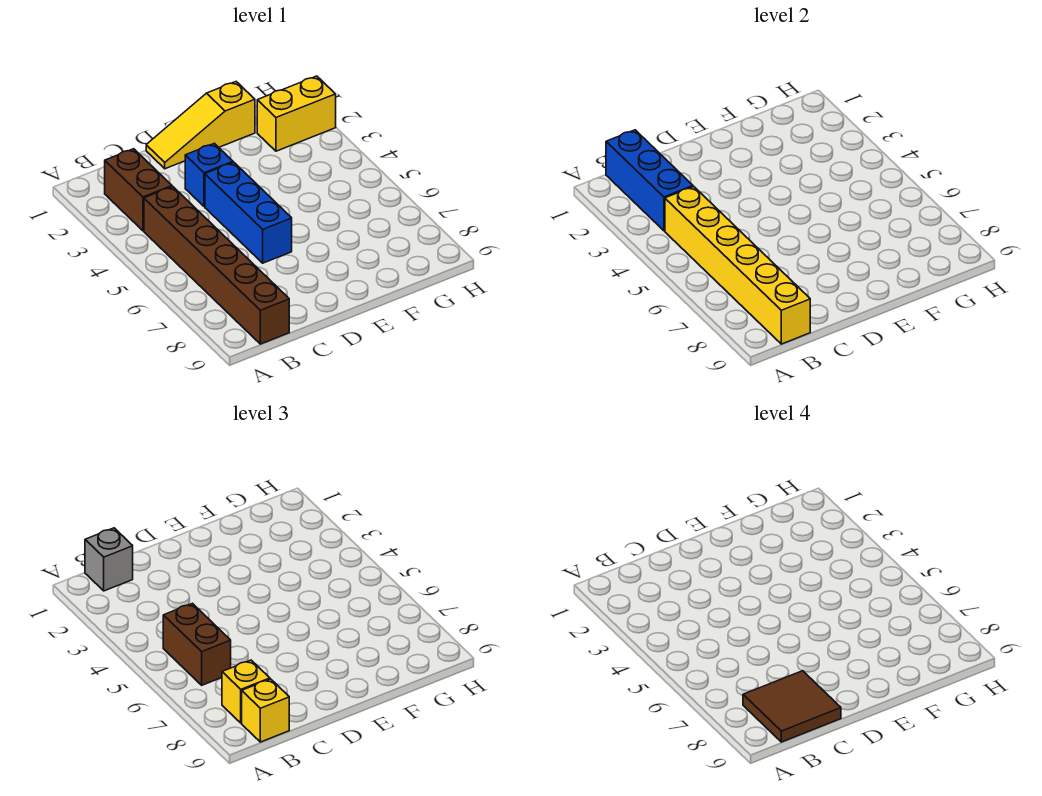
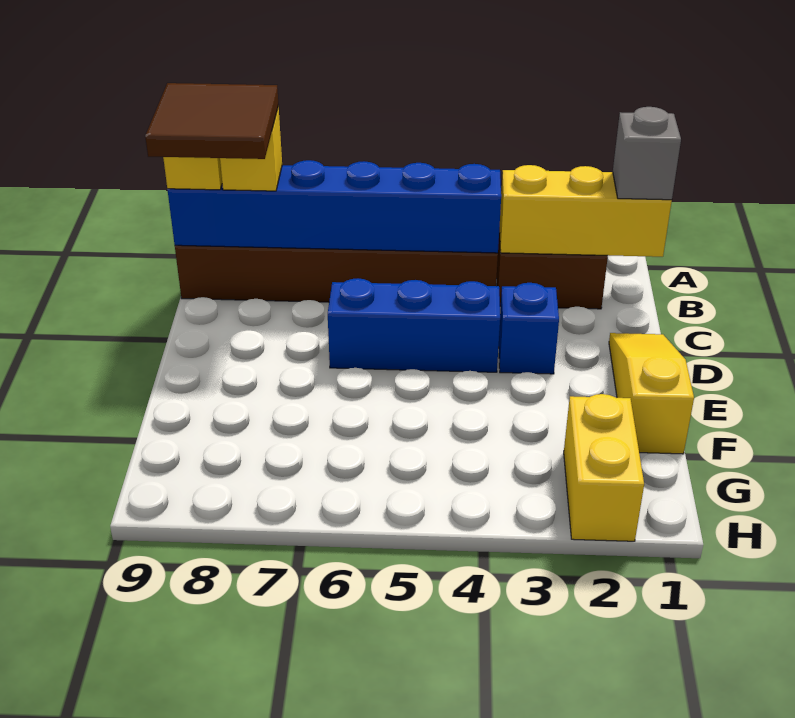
blue 1x3 brick [606,130,693,231] -> yellow 1x3 brick [500,165,672,257]
yellow 1x6 brick [665,187,810,344] -> blue 1x6 brick [167,160,501,253]
brown 1x2 brick [163,603,231,685] -> none

